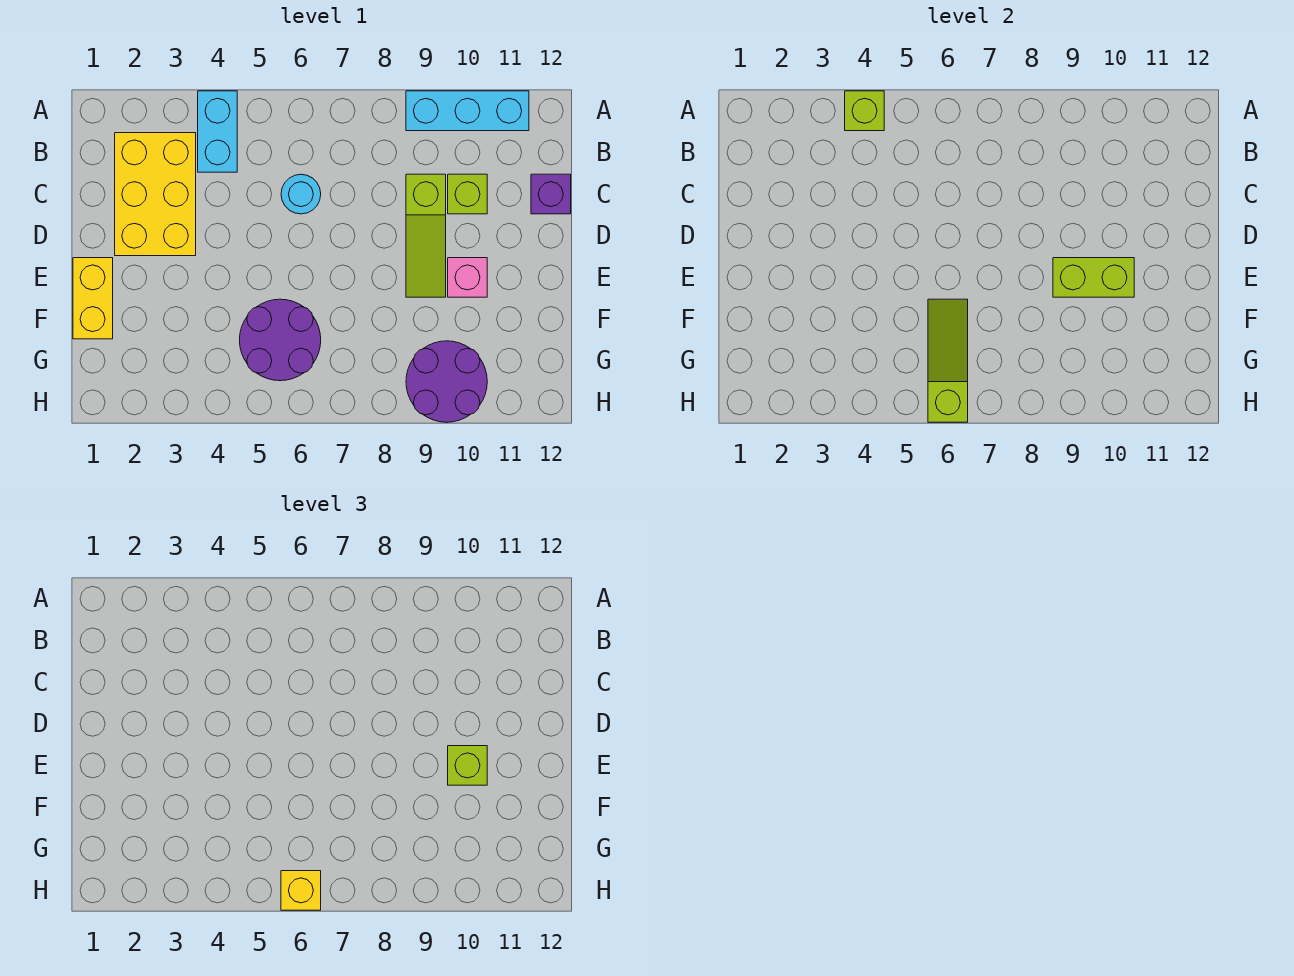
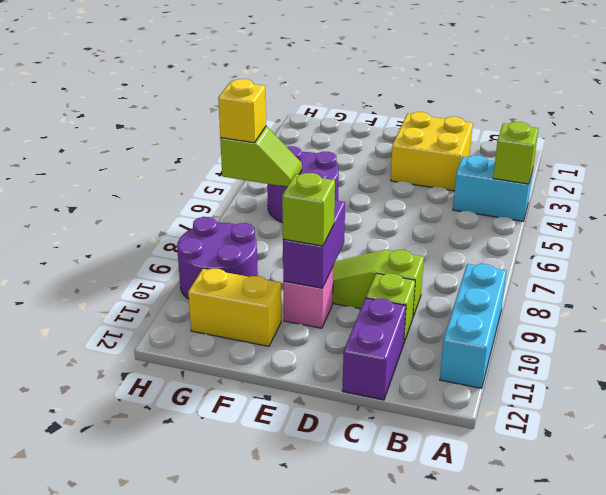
yellow 2x3 brick [115,133,196,256] -> yellow 2x2 brick [391,112,473,191]
cyan 1x1 round brick [281,174,321,214] -> none
purple 1x1 brick [531,174,571,214] -> purple 1x2 brick [342,298,406,400]
yellow 1x2 brick [73,258,113,339] -> yellow 1x2 brick moved to [188,268,281,346]
lime 1x2 brick [1053,258,1134,297] -> purple 1x2 brick [283,200,345,288]
lime 1x3 slope [928,299,968,422] -> lime 1x2 slope [220,126,302,187]

